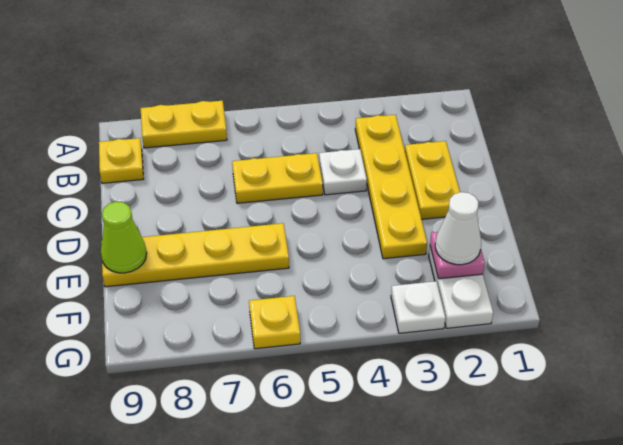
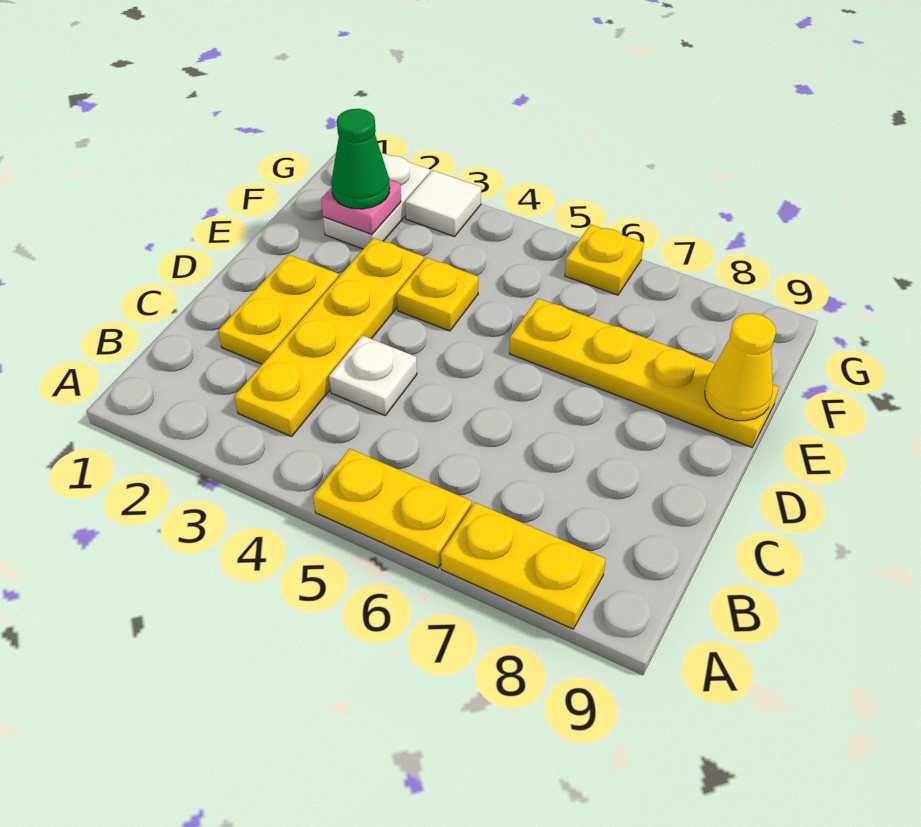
yellow 1x1 plate [99,138,144,183] -> yellow 1x1 plate moved to [397,258,479,331]
yellow 1x2 plate [232,153,323,203] -> yellow 1x2 plate moved to [313,449,472,568]
lime 1x1 cone [101,202,147,273] -> yellow 1x1 cone [705,313,776,421]
white 1x1 cone [435,192,481,265] -> green 1x1 cone [331,109,390,209]
white 1x1 plate [391,281,445,333] -> white 1x1 tile [405,170,481,237]

